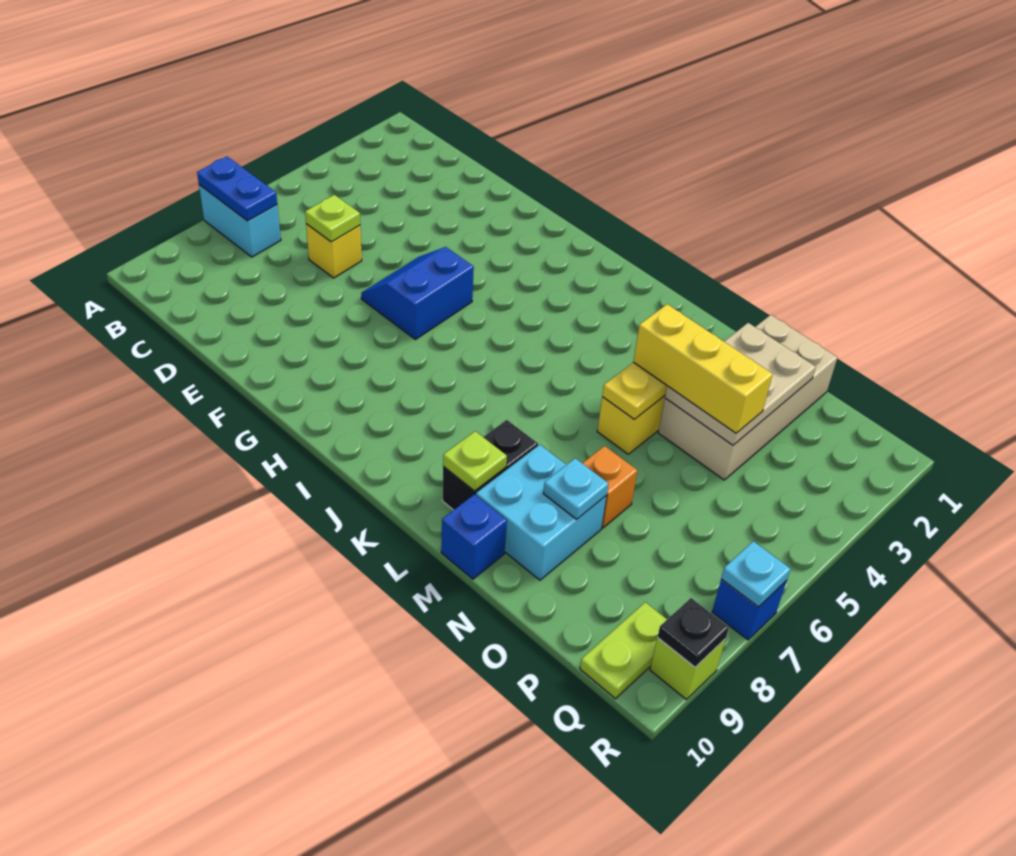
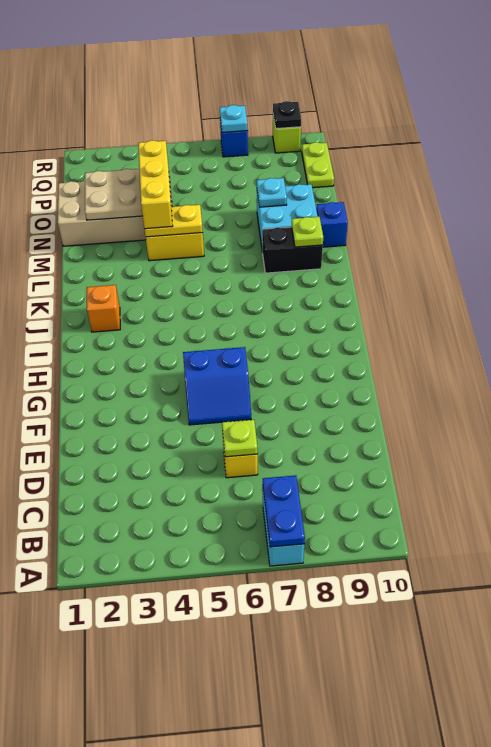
orange 1x1 brick [582,446,637,528] -> orange 1x1 brick moved to [87,285,120,332]
lime 1x2 plate [580,602,667,699] -> lime 1x2 plate turned to [302,142,334,188]

